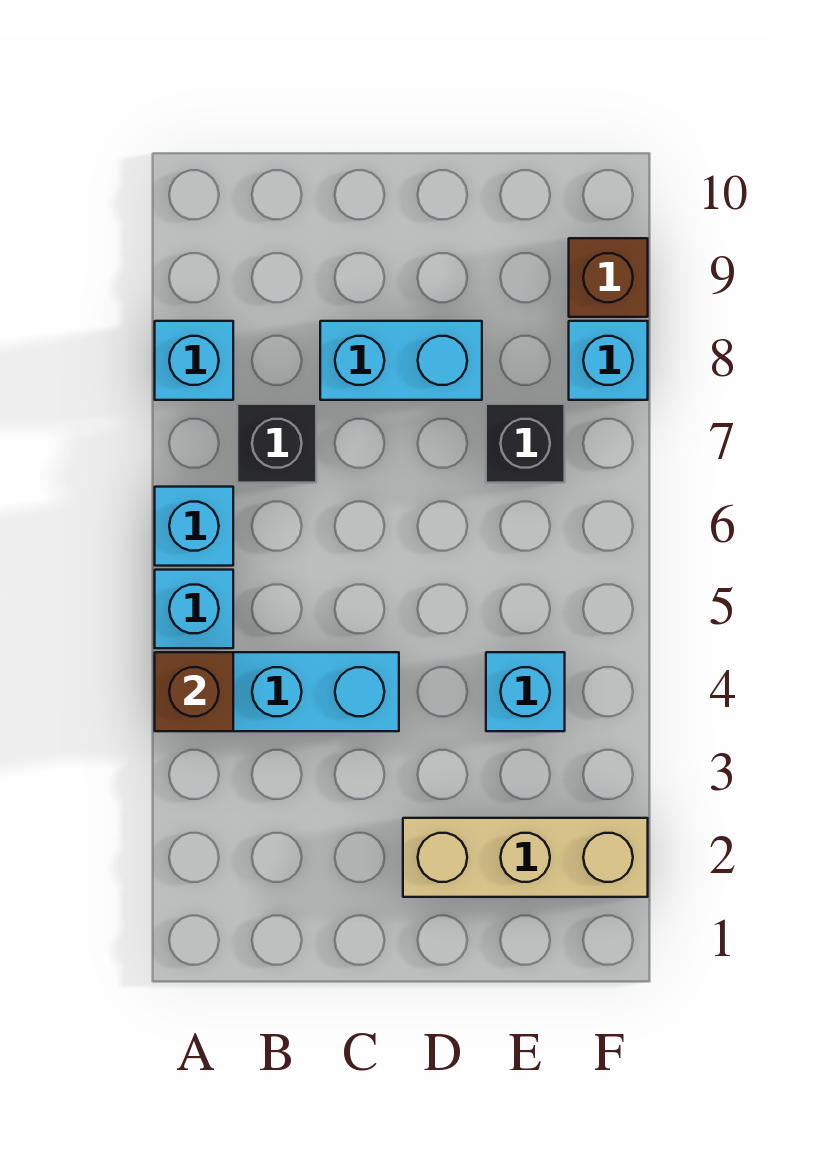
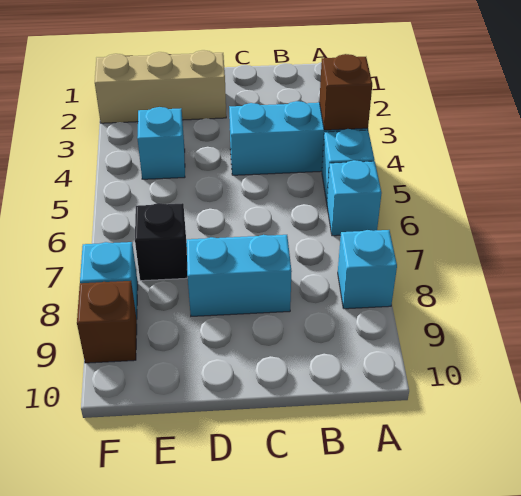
black 1x1 brick [237,404,316,483] -> none

